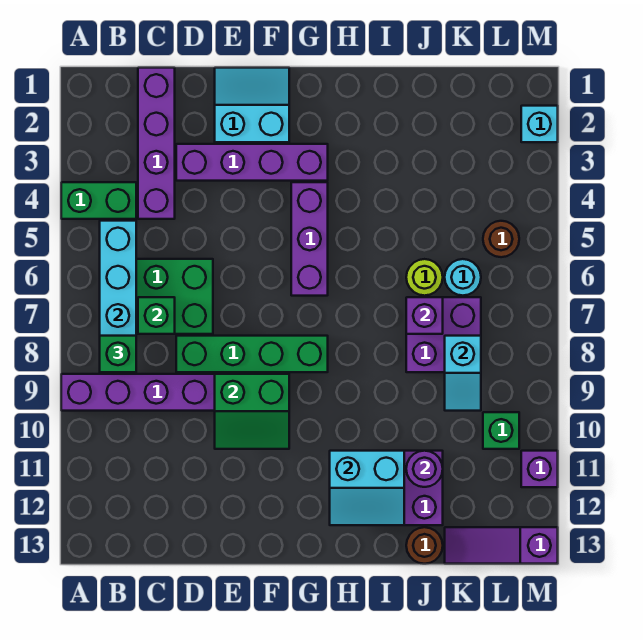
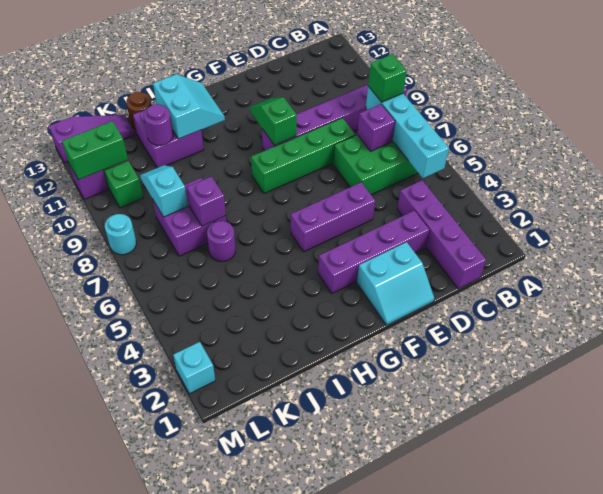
green 1x2 brick [61,182,136,219] -> green 1x2 brick moved to [62,121,128,180]
green 1x1 brick [138,297,175,334] -> purple 1x1 brick [357,104,395,151]
green 2x2 slope [215,374,289,449] -> green 1x2 slope [250,97,297,145]
purple 1x3 brick [291,182,328,296] -> purple 1x3 brick turned to [291,182,375,252]
cyan 2x2 slope [330,451,404,525] -> cyan 2x2 slope turned to [153,74,225,139]
lime 1x1 round brick [406,259,443,296] -> purple 1x1 round brick [207,221,235,262]
cyan 1x1 round brick [445,259,481,296] -> cyan 1x1 round brick moved to [105,214,136,255]
brown 1x1 round brick [483,221,519,257] -> none

